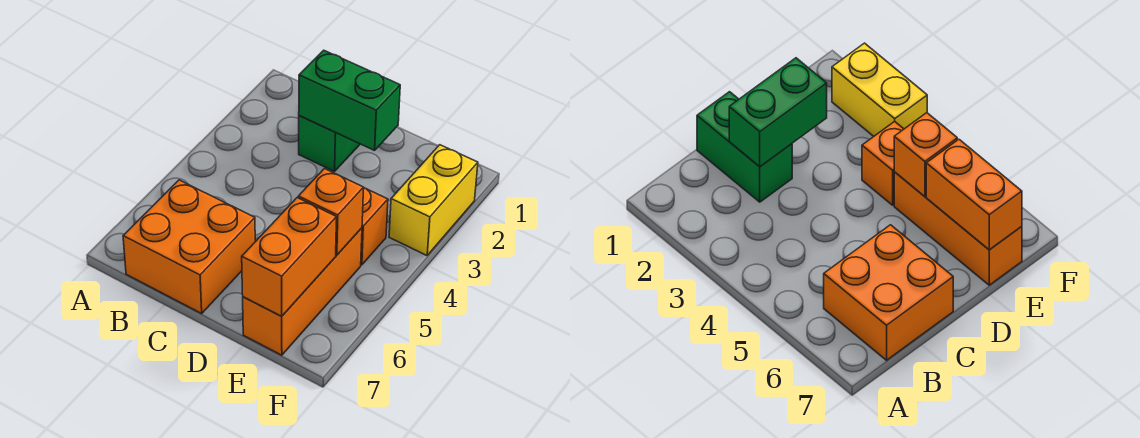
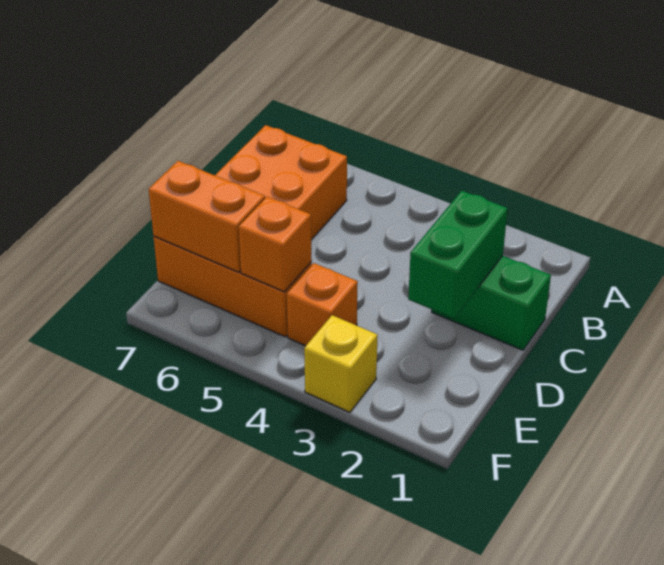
yellow 1x2 brick [389,145,478,255] -> yellow 1x1 brick [304,315,377,412]

